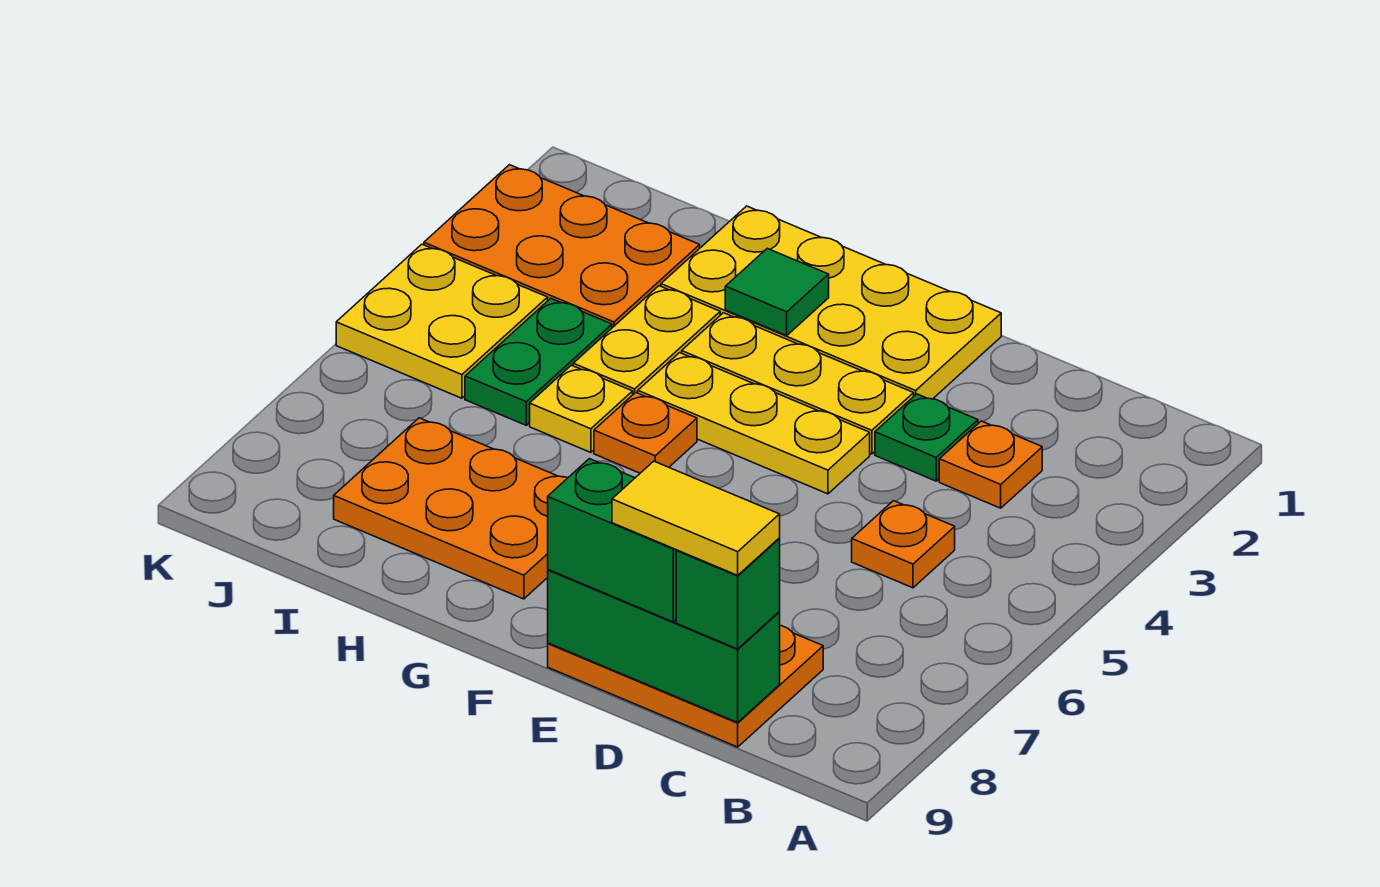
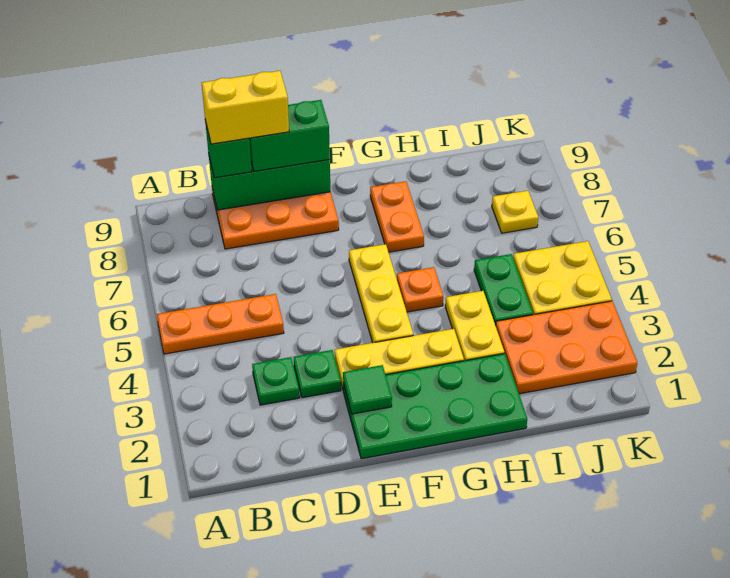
orange 1x1 plate [939,421,1042,508] -> green 1x1 plate [252,357,300,405]
orange 1x1 plate [852,501,955,588] -> orange 1x3 plate [157,294,284,354]
yellow 1x2 tile [612,461,780,575] -> yellow 1x2 brick [202,71,289,144]
yellow 2x4 plate [661,206,1001,399] -> green 2x4 plate [343,354,527,459]
yellow 1x3 plate [638,353,870,494] -> yellow 1x3 plate turned to [349,244,413,343]
green 1x1 tile [725,248,829,336] -> green 1x1 tile moved to [343,365,392,414]
orange 2x3 plate [334,418,567,599] -> orange 1x2 plate [370,181,424,252]
yellow 1x1 plate [530,365,633,452] -> yellow 1x1 plate moved to [492,191,538,233]

